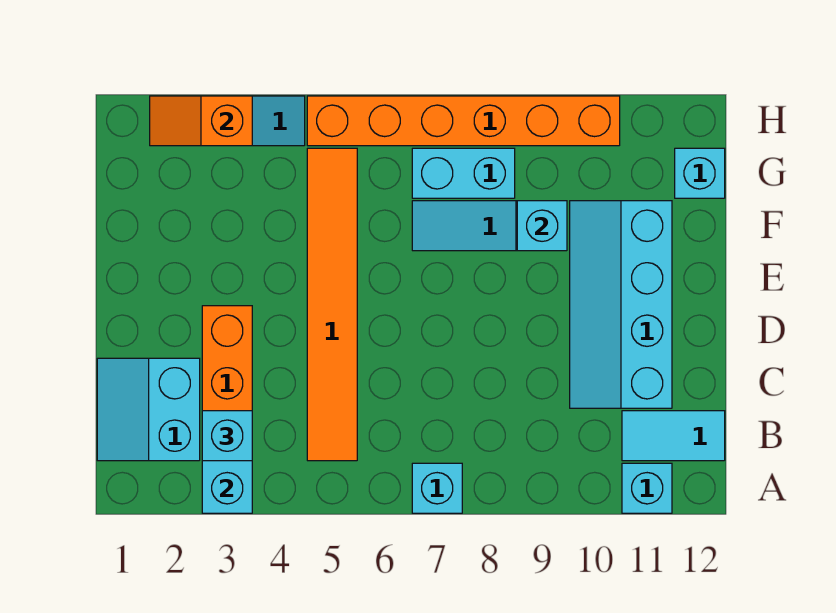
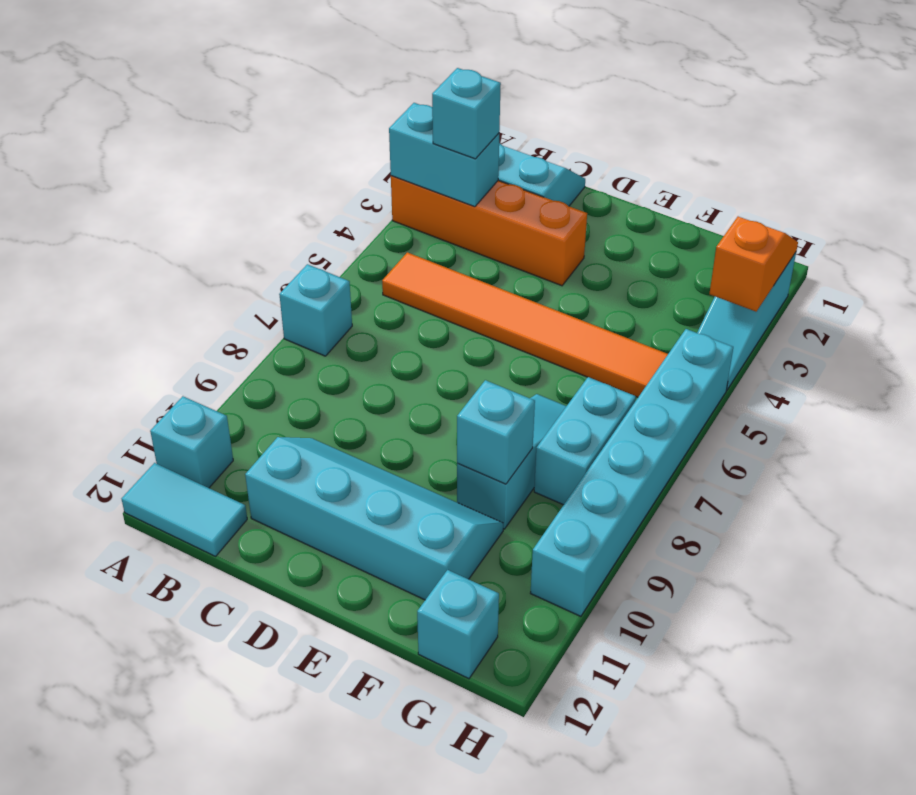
cyan 1x2 tile [622,411,725,461] -> cyan 1x2 tile turned to [122,463,247,556]
orange 1x6 brick [307,96,620,146] -> cyan 1x6 brick [531,329,733,616]

